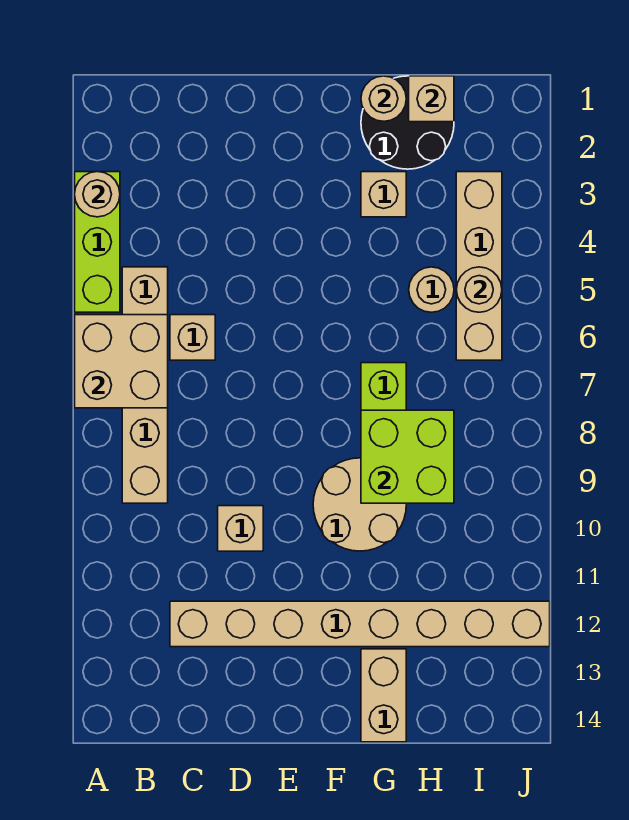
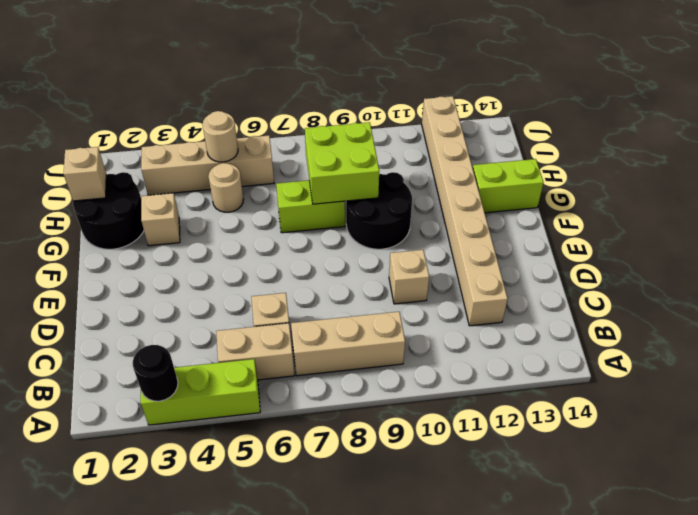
tan 1x1 round brick [75,172,120,217] -> black 1x1 round brick [133,345,178,401]
tan 2x2 brick [75,315,168,408] -> none
tan 2x2 round brick [313,458,406,551] -> black 2x2 round brick [346,172,412,249]
tan 1x1 round brick [361,76,406,121] -> none
tan 1x2 brick [361,649,406,742] -> lime 1x2 brick [473,159,544,213]

